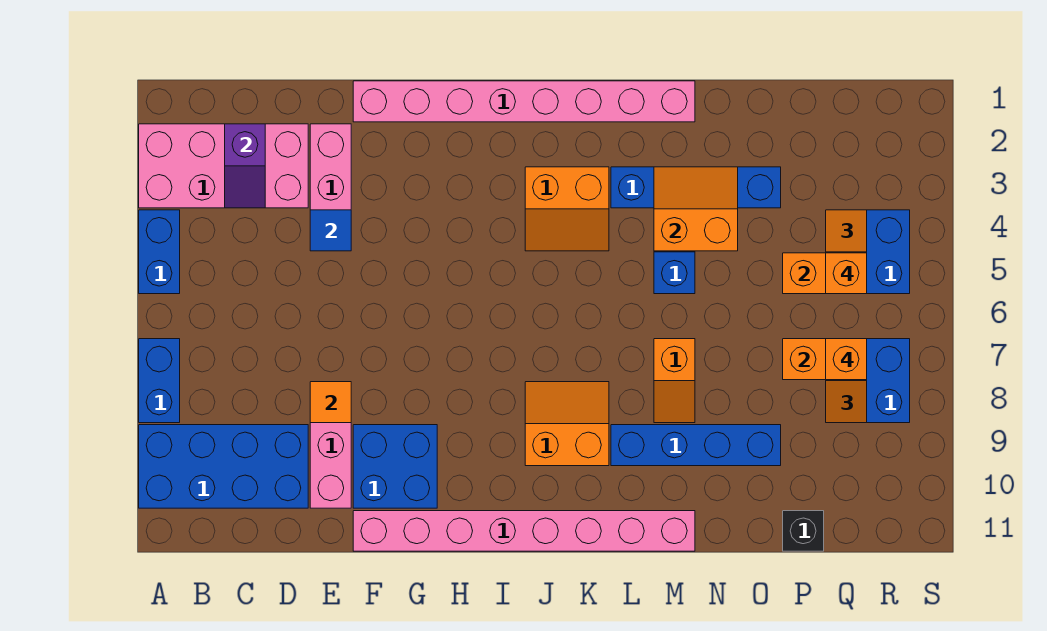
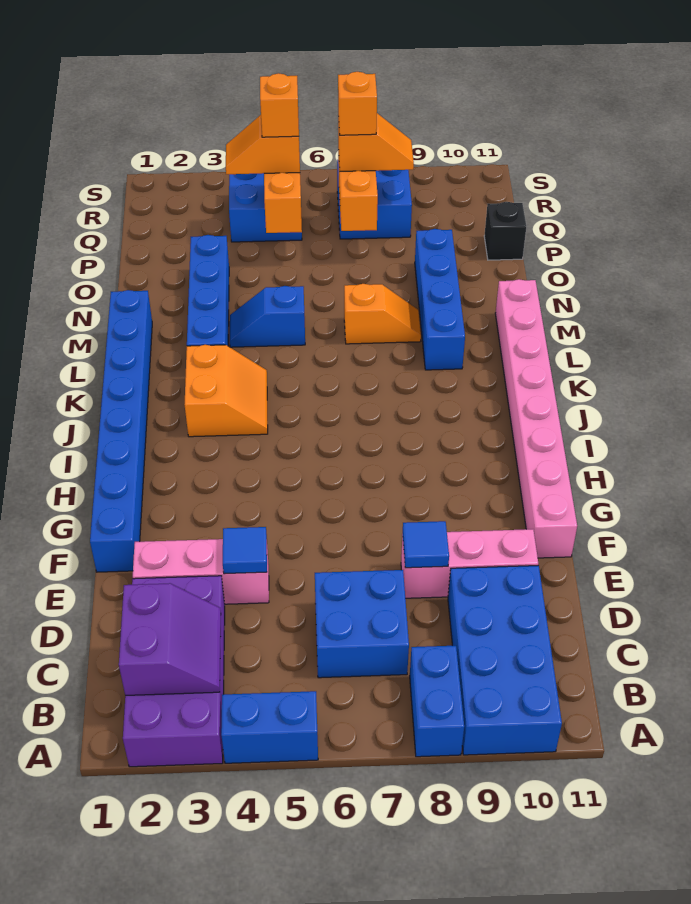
pink 2x4 brick [139,124,308,208] -> purple 2x4 brick [123,576,225,767]
blue 1x2 brick [139,339,180,423] -> blue 1x2 brick turned to [410,646,464,757]
purple 1x2 slope [225,124,265,208] -> purple 2x2 slope [119,583,221,695]
orange 1x1 tile [310,382,351,423] -> blue 1x1 tile [403,521,449,568]
pink 1x8 brick [353,81,695,122] -> blue 1x8 brick [90,290,152,572]
blue 2x2 brick [353,425,437,508] -> blue 2x2 brick moved to [315,570,409,678]
orange 2x2 slope [525,382,609,466] -> none
orange 2x2 slope [654,167,738,251] -> none

